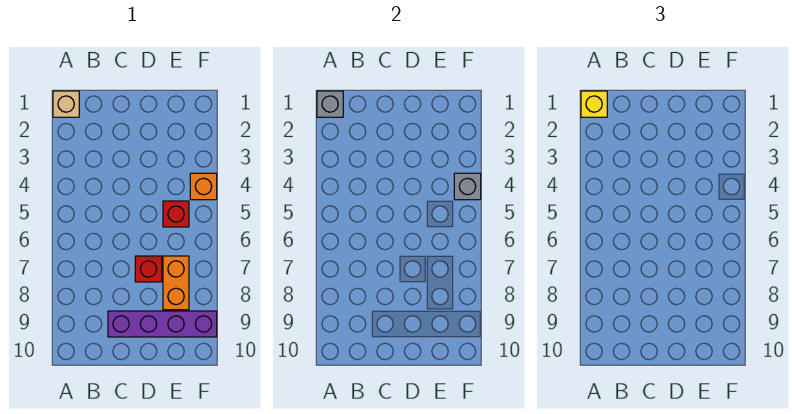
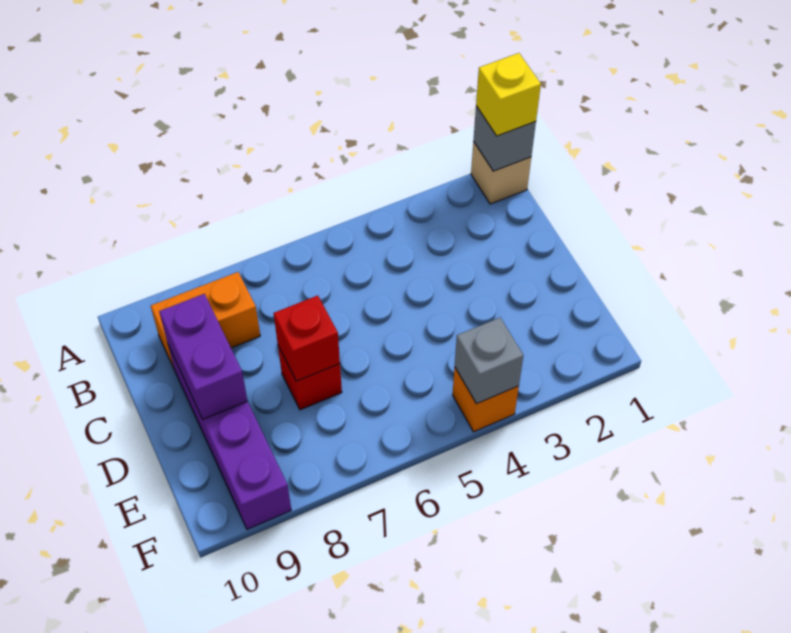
none -> purple 1x2 brick [159,294,248,419]
red 1x1 brick [163,201,189,227] -> red 1x1 brick moved to [274,296,340,381]
orange 1x2 brick [163,256,189,310] -> orange 1x2 brick moved to [151,272,260,370]

